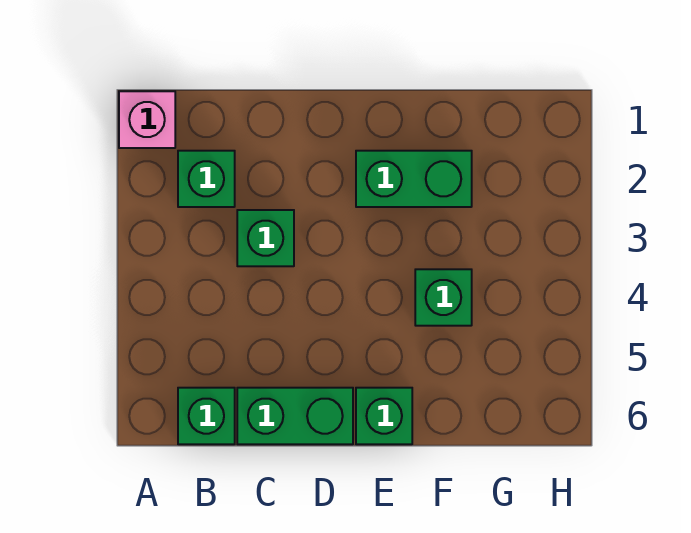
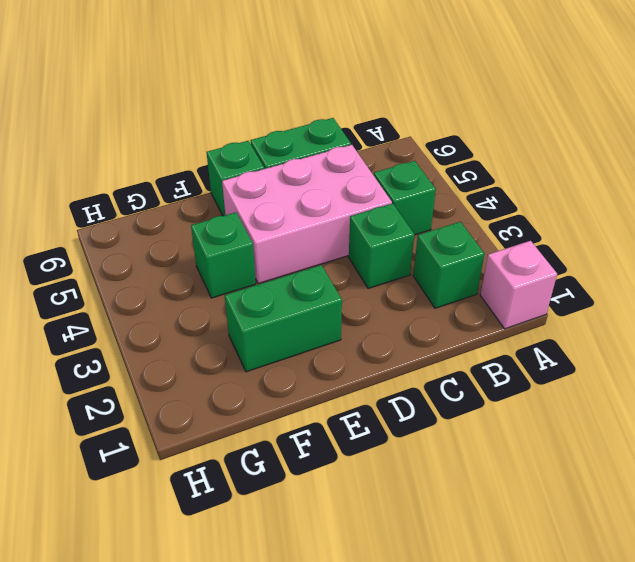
green 1x1 brick [178,388,235,444] -> green 1x1 brick moved to [374,161,436,235]
none -> pink 2x3 brick [222,145,392,284]

